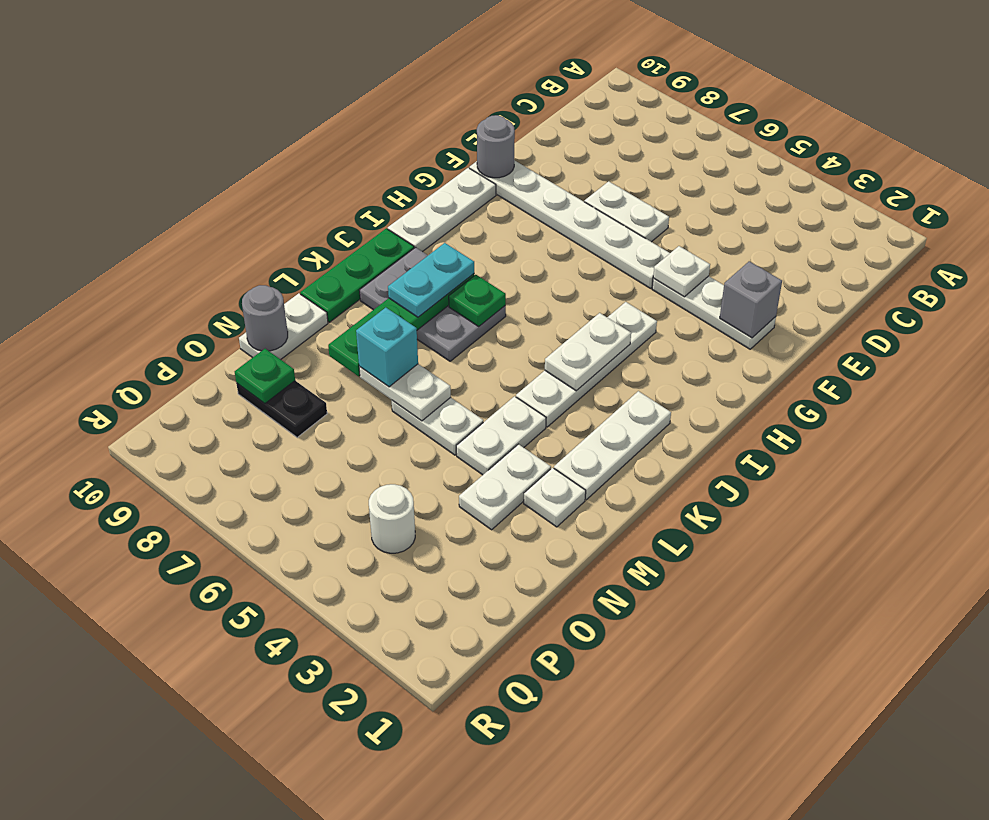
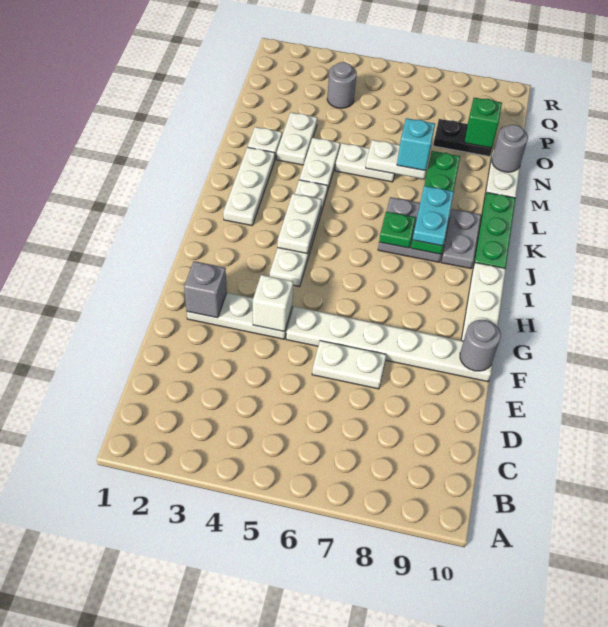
white 1x1 plate [653,246,710,297] -> white 1x1 brick [253,275,293,332]
green 1x1 plate [235,349,295,403] -> green 1x1 brick [464,98,502,148]
white 1x1 round brick [369,484,415,553] -> grey 1x1 round brick [327,62,357,108]

